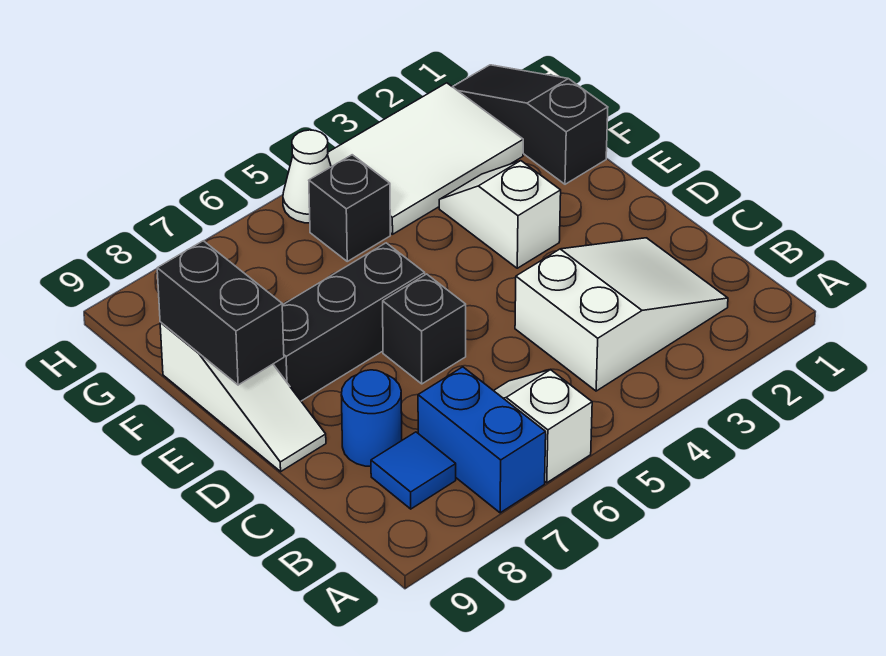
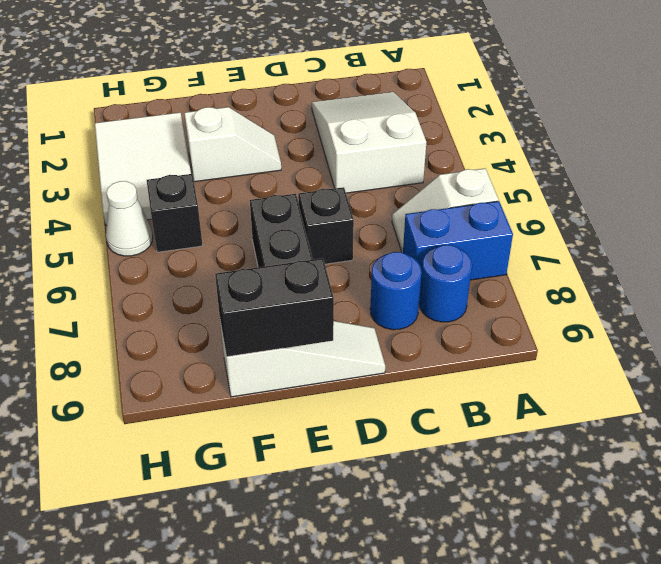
blue 1x1 tile [371,432,456,509] -> blue 1x1 round brick [419,245,472,322]
white 1x2 slope [439,161,561,268] -> white 1x2 slope turned to [184,107,281,182]
black 1x3 slope [453,65,608,184] -> none

